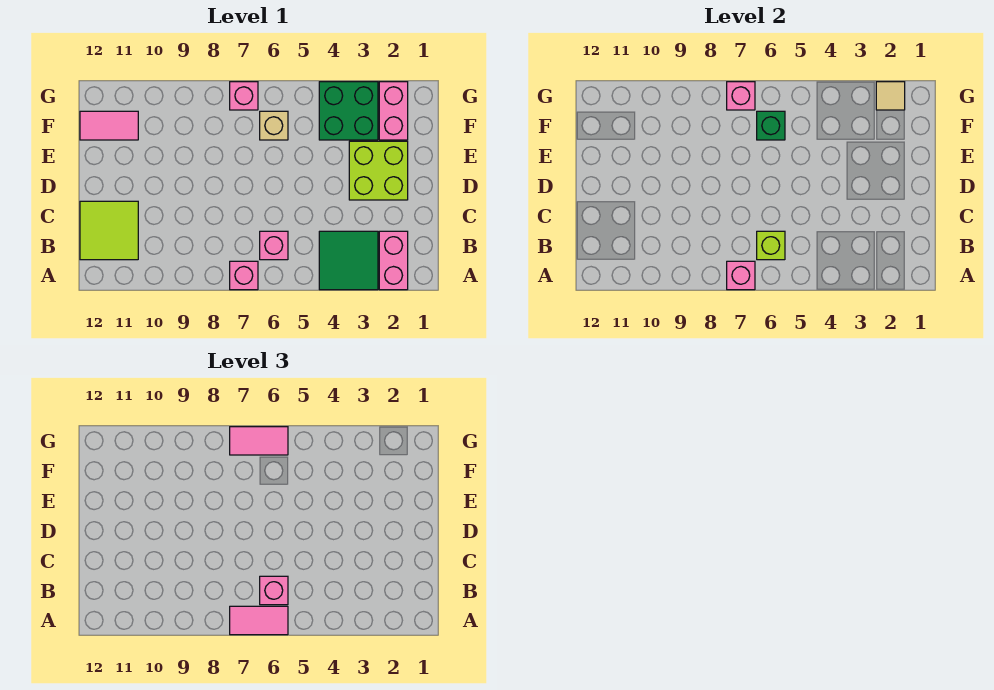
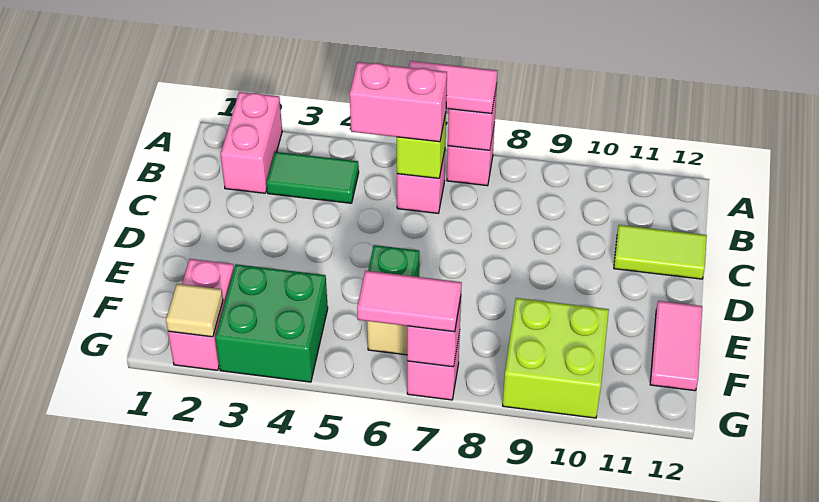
green 2x2 tile [319,231,378,290] -> green 1x2 tile [267,152,359,203]
pink 1x1 brick [260,576,288,605] -> pink 1x2 brick [350,62,447,142]
lime 2x2 tile [80,201,138,260] -> lime 1x2 tile [614,225,707,279]
lime 2x2 brick [349,141,408,200] -> lime 2x2 brick moved to [503,298,609,418]
pink 1x2 tile [80,111,138,140] -> pink 1x2 tile turned to [650,301,702,391]

